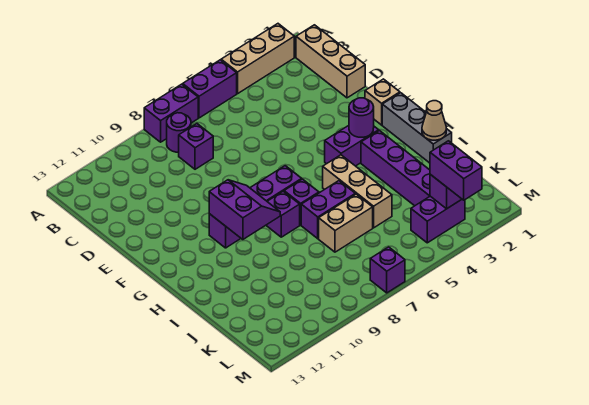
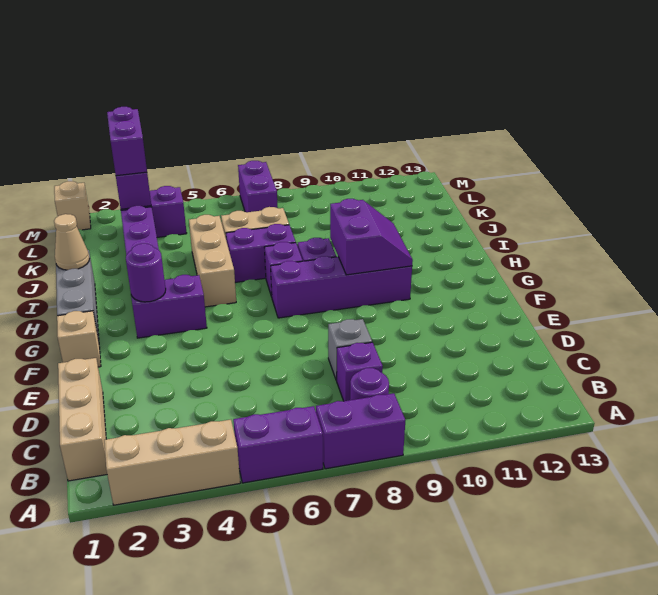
none -> grey 1x1 brick [328,319,372,381]
purple 2x2 slope [209,180,280,240] -> purple 2x2 slope turned to [330,199,413,275]
none -> tan 1x1 brick [54,181,91,230]
purple 1x1 brick [370,247,405,293] -> purple 1x2 brick [238,161,278,212]

